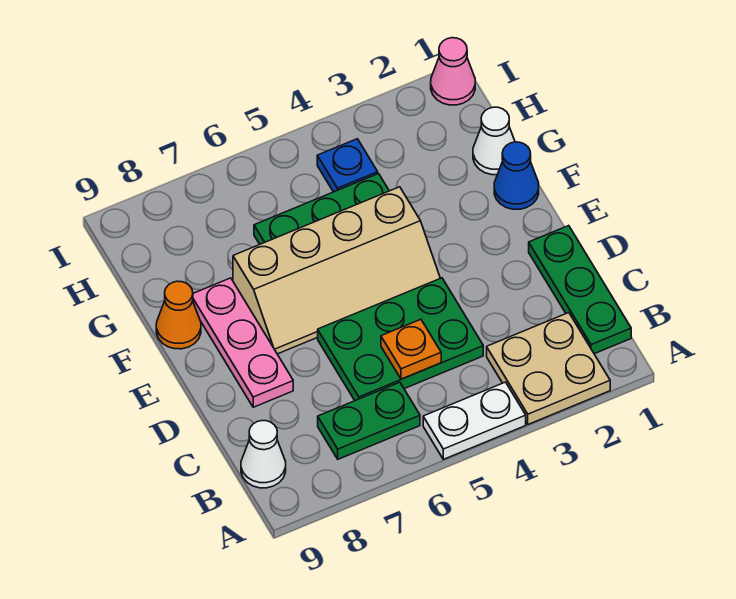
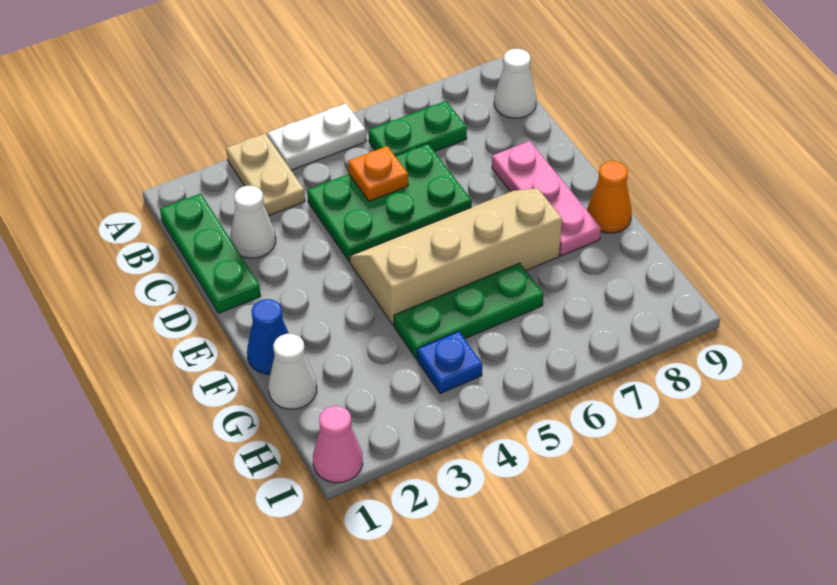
tan 2x2 plate [487,313,610,424] -> tan 1x2 plate [226,133,305,216]
none -> white 1x1 cone [230,186,276,258]

